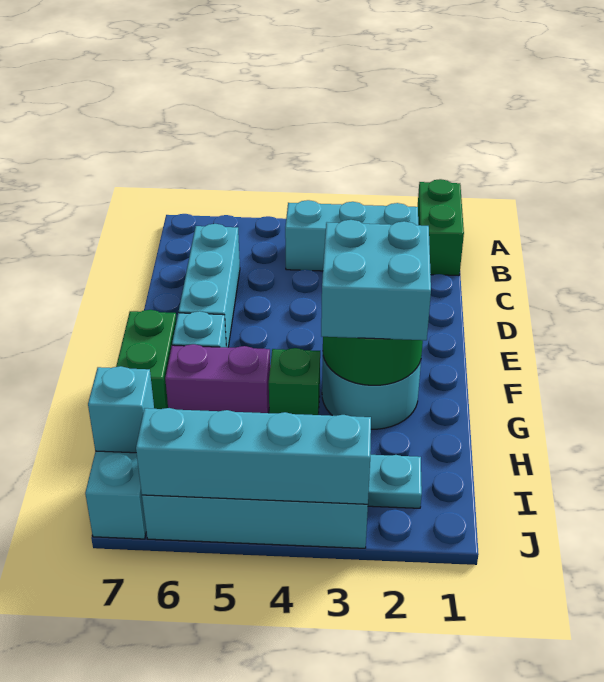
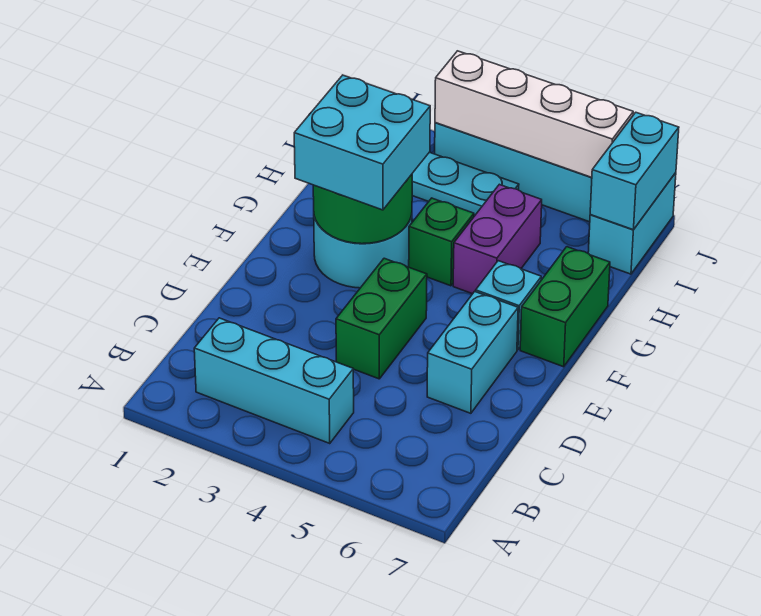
green 1x2 brick [418,179,464,276] -> green 1x2 brick moved to [336,258,427,379]
cyan 1x3 brick [179,224,240,347] -> cyan 1x2 brick [427,292,518,413]
purple 1x2 brick [165,344,270,413] -> purple 1x2 brick turned to [453,184,542,294]
cyan 1x1 brick [88,366,154,453] -> cyan 1x2 brick [590,112,679,230]
cyan 1x4 brick [136,408,371,504] -> white 1x4 brick [435,51,633,177]

